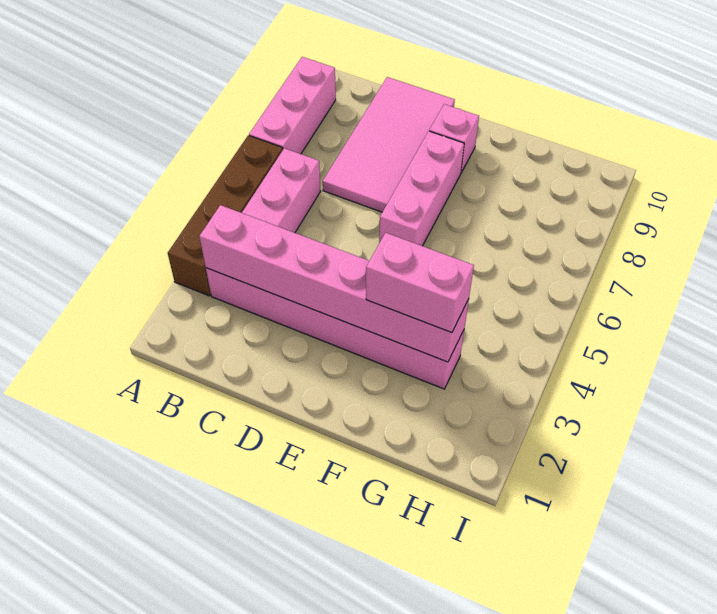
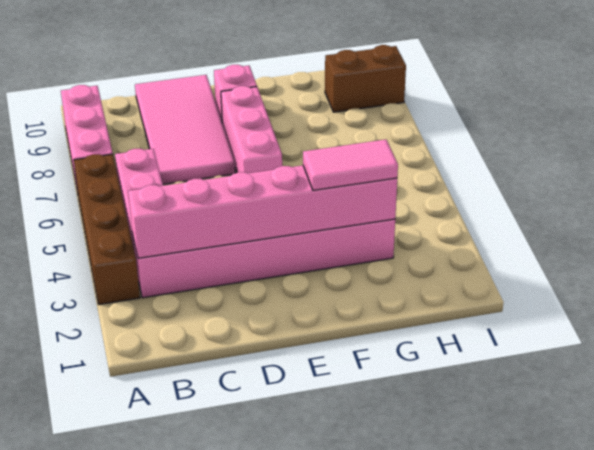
pink 1x2 brick [366,233,474,333] -> pink 1x2 tile [303,140,398,190]
none -> brown 1x2 brick [325,45,406,112]

